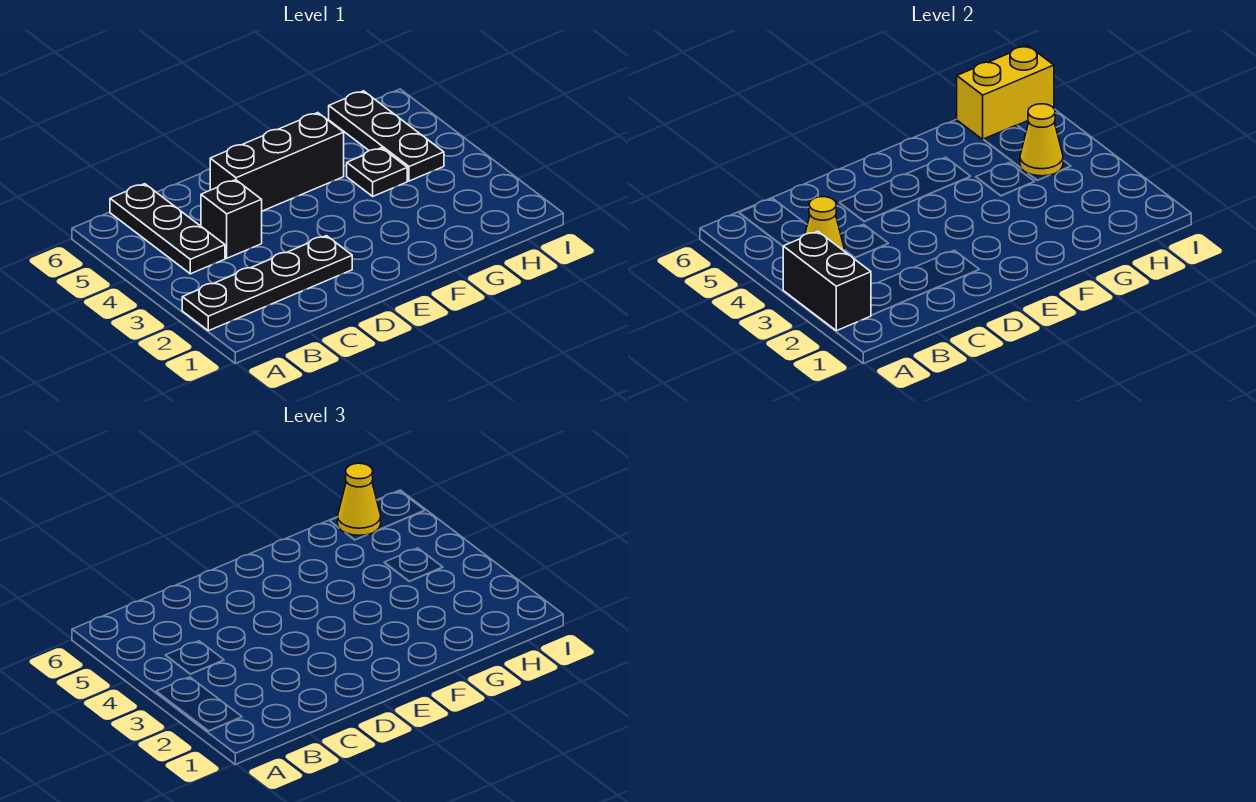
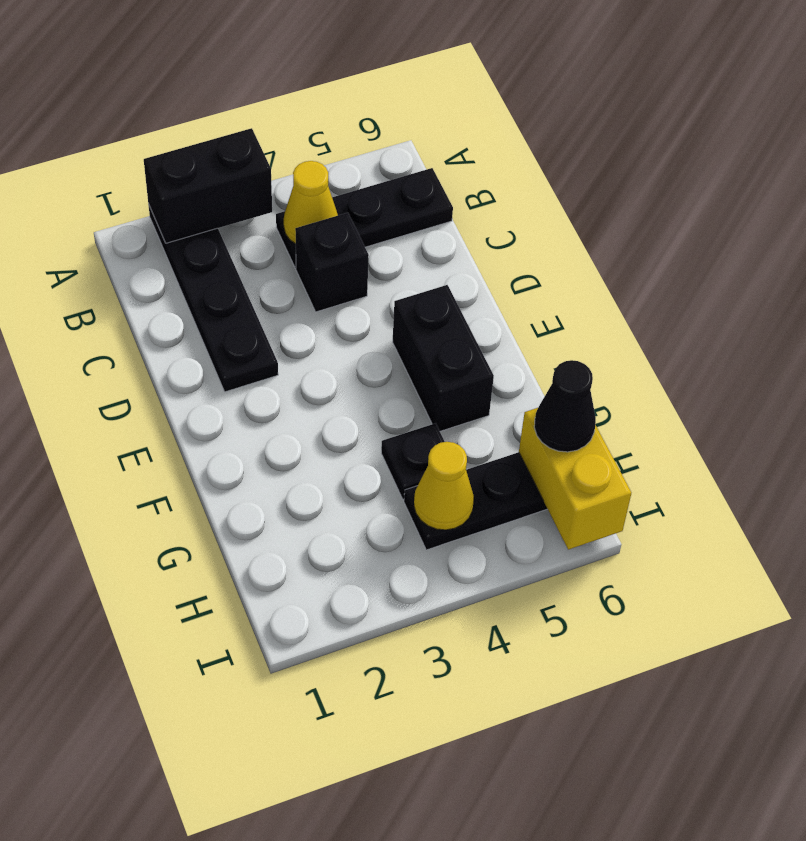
black 1x3 brick [210,113,344,211] -> black 1x2 brick [393,285,494,431]
yellow 1x1 cone [337,463,381,535] -> black 1x1 cone [534,360,596,452]

